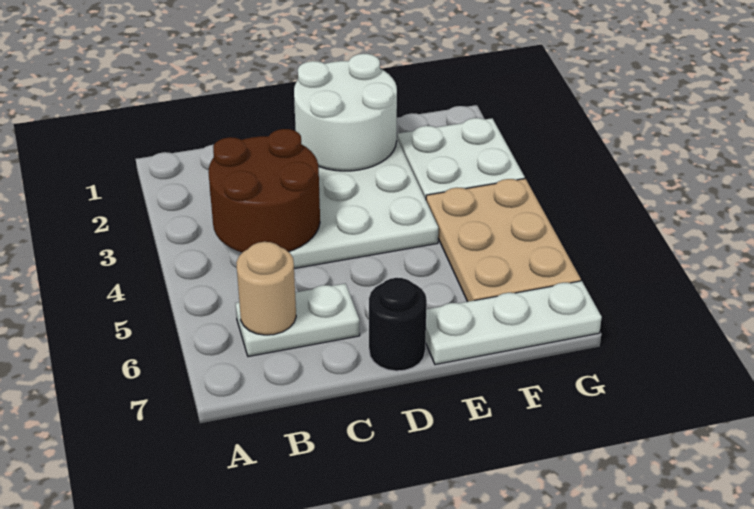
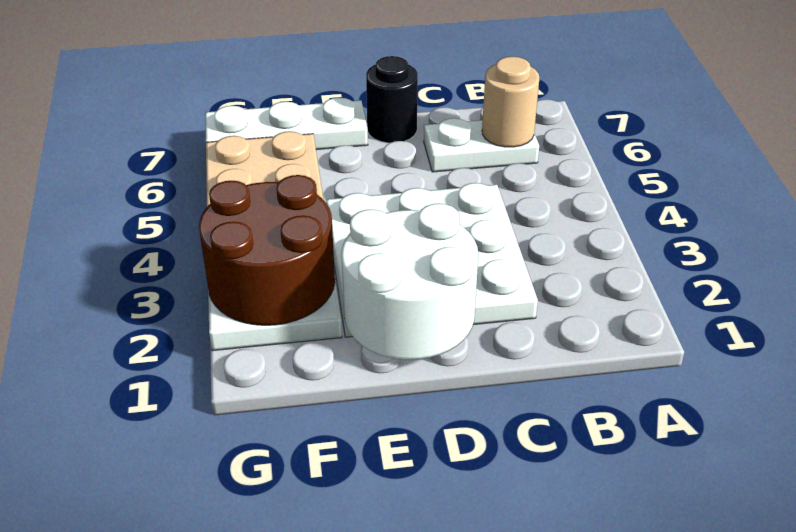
brown 2x2 round brick [208,129,320,253] -> brown 2x2 round brick moved to [199,175,335,325]

